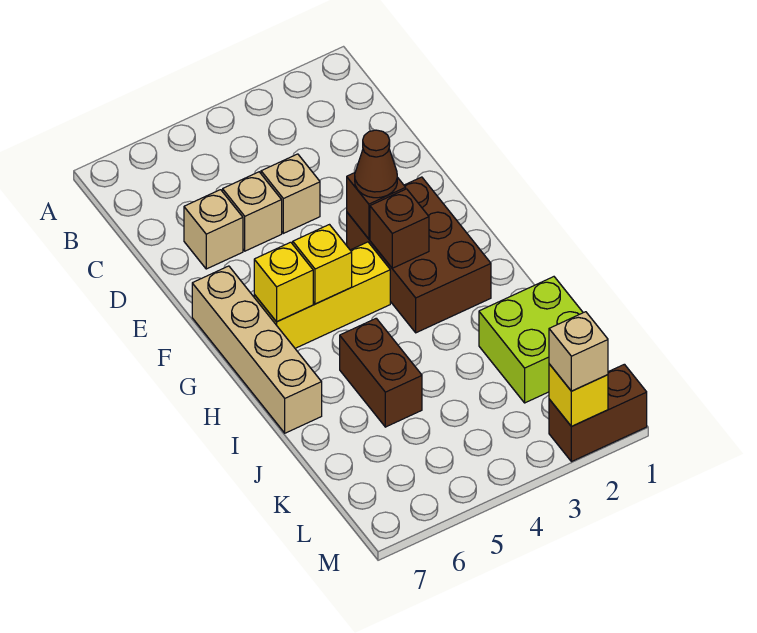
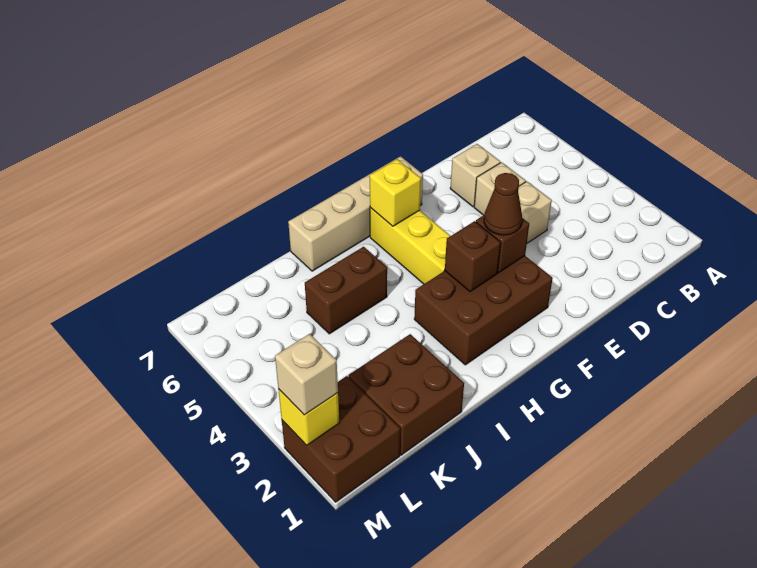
yellow 1x1 brick [293,225,352,304] -> none
lime 2x2 brick [479,277,583,403] -> brown 2x2 brick [349,334,464,455]
brown 1x2 brick [549,364,647,462] -> brown 2x2 brick [282,376,400,502]

